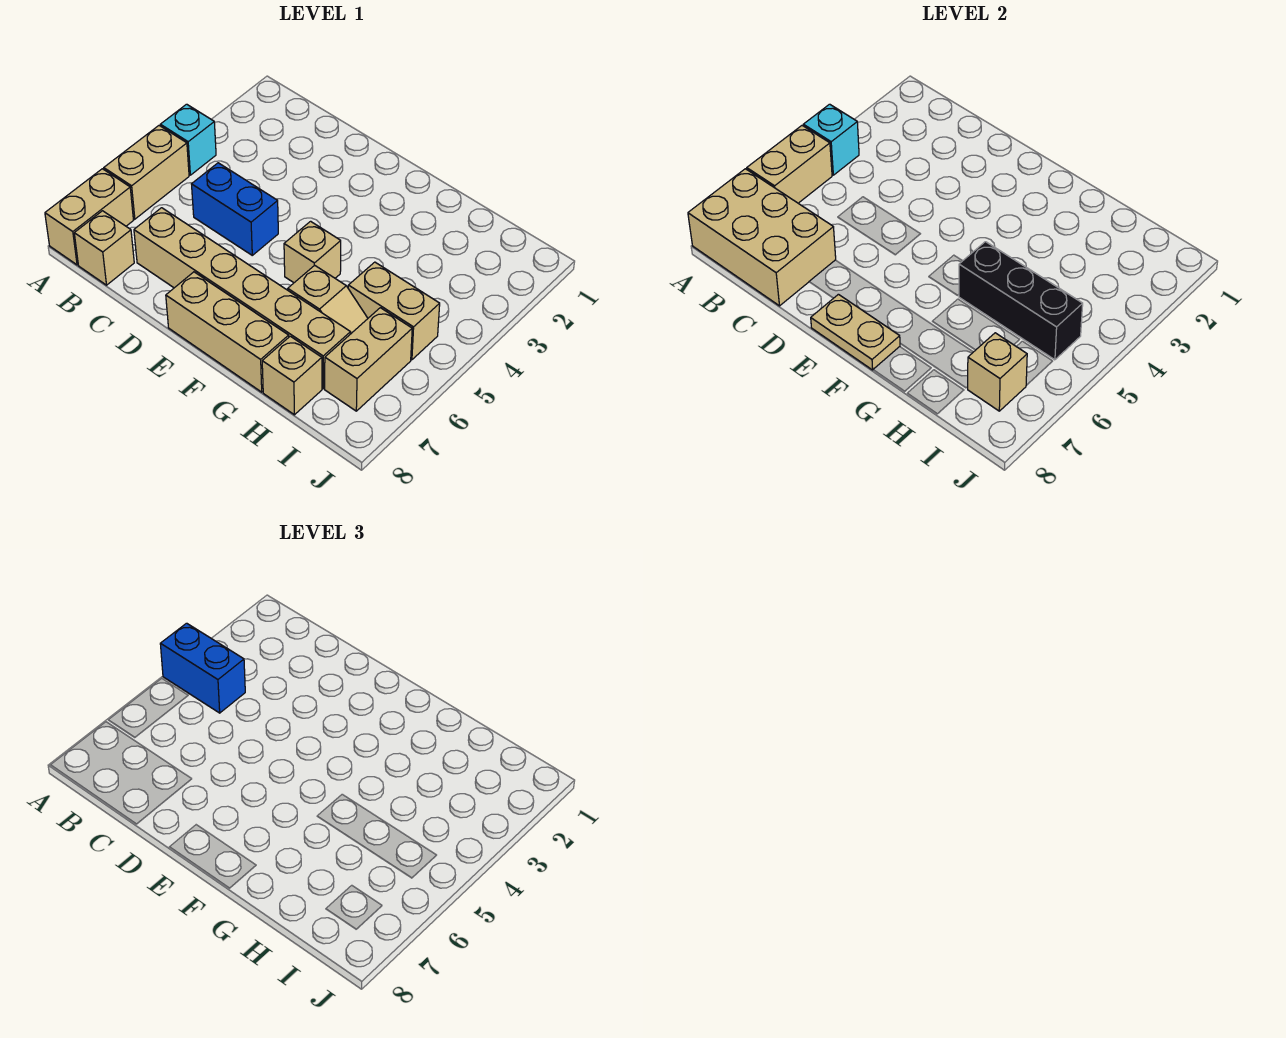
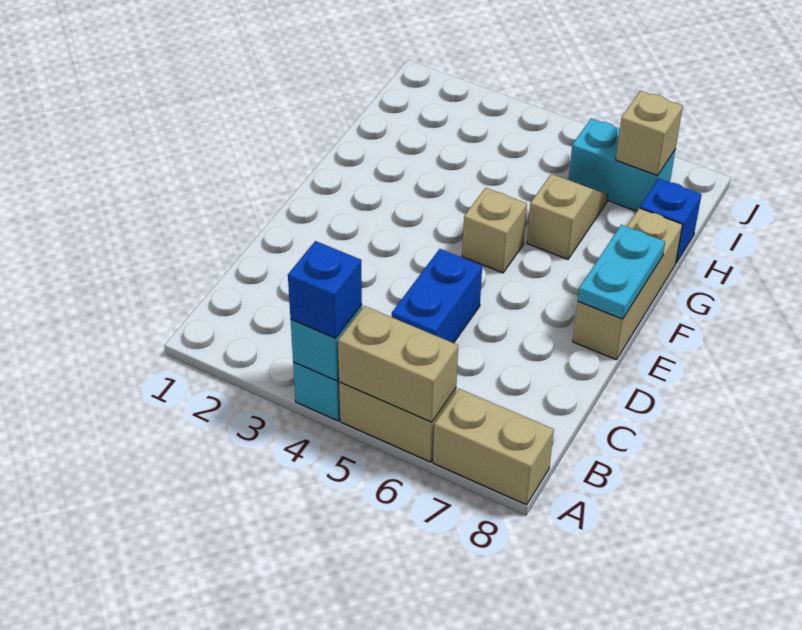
blue 1x2 brick [160,623,245,713] -> blue 1x1 brick [288,241,362,338]
tan 2x3 brick [688,169,836,306] -> none
tan 1x1 brick [74,211,134,285] -> none
tan 1x6 brick [134,208,351,389] -> none
tan 1x2 plate [811,294,900,370] -> cyan 1x2 plate [578,225,665,319]
black 1x3 brick [959,242,1083,360] -> none
tan 1x2 brick [348,262,440,360] -> none
tan 1x1 brick [262,336,322,415] -> blue 1x1 brick [640,179,702,263]
tan 1x2 brick [325,308,412,411] -> cyan 1x2 brick [568,118,676,211]

